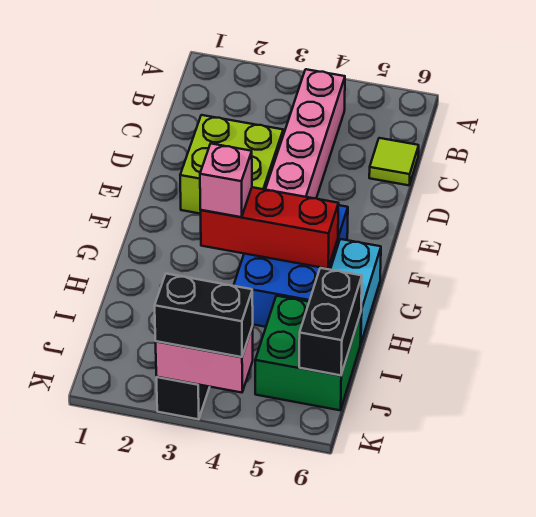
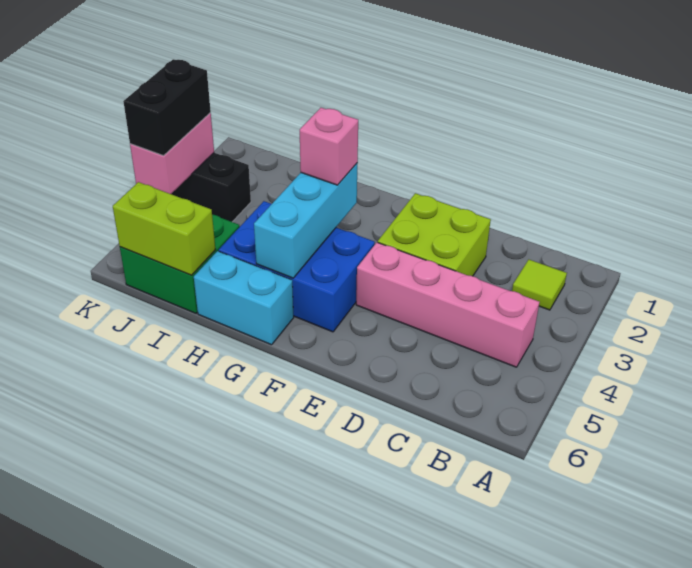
lime 1x1 tile [369,138,419,185] -> lime 1x1 tile moved to [512,260,567,310]
red 1x3 brick [201,187,338,269] -> cyan 1x3 brick [254,164,357,278]
black 1x2 brick [299,268,362,375] -> lime 1x2 brick [113,182,216,275]

